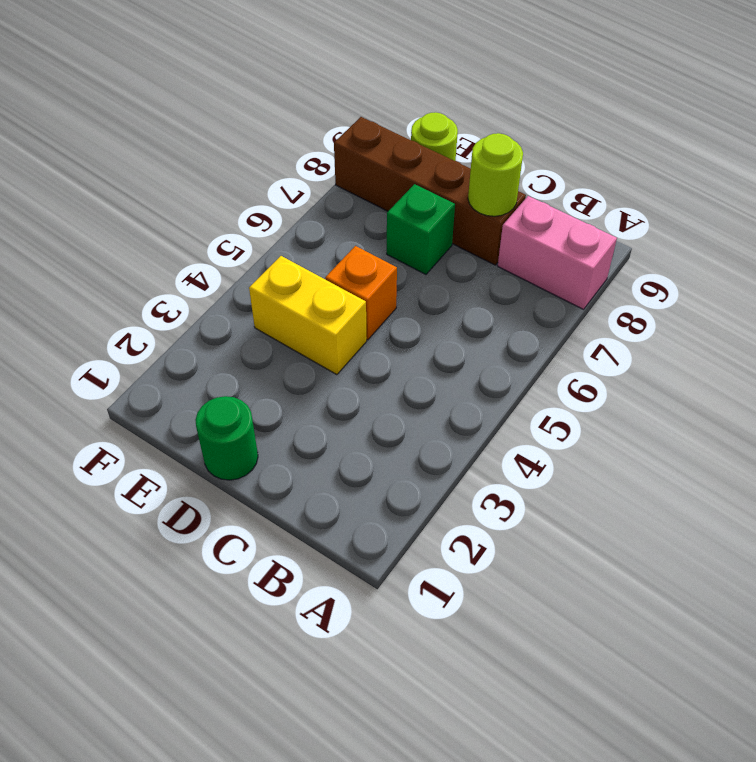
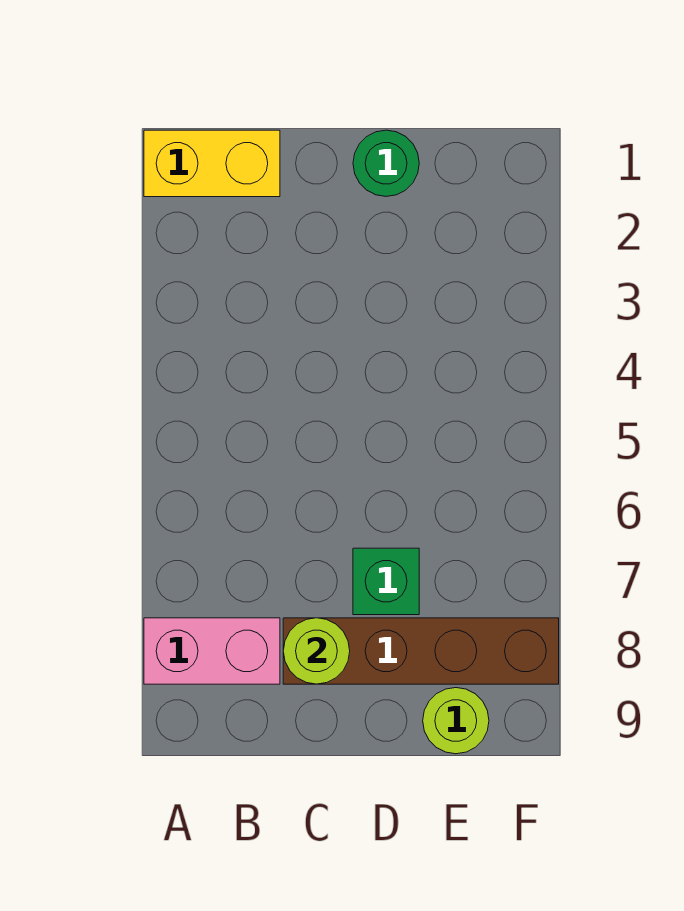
yellow 1x2 brick [249,256,367,375] -> yellow 1x2 brick moved to [144,130,280,197]
orange 1x1 brick [325,246,397,340] -> none

